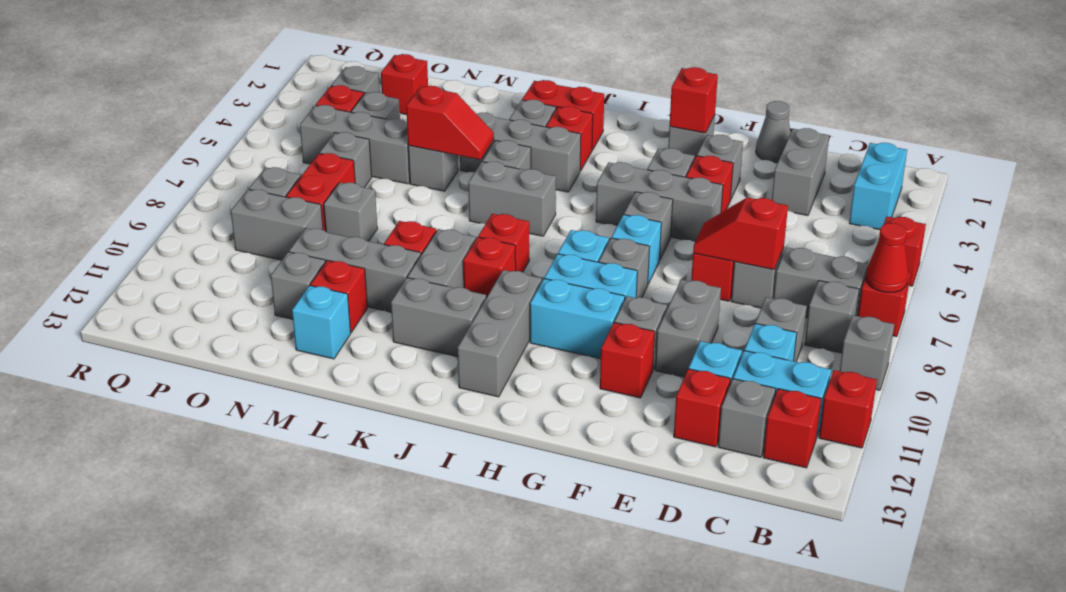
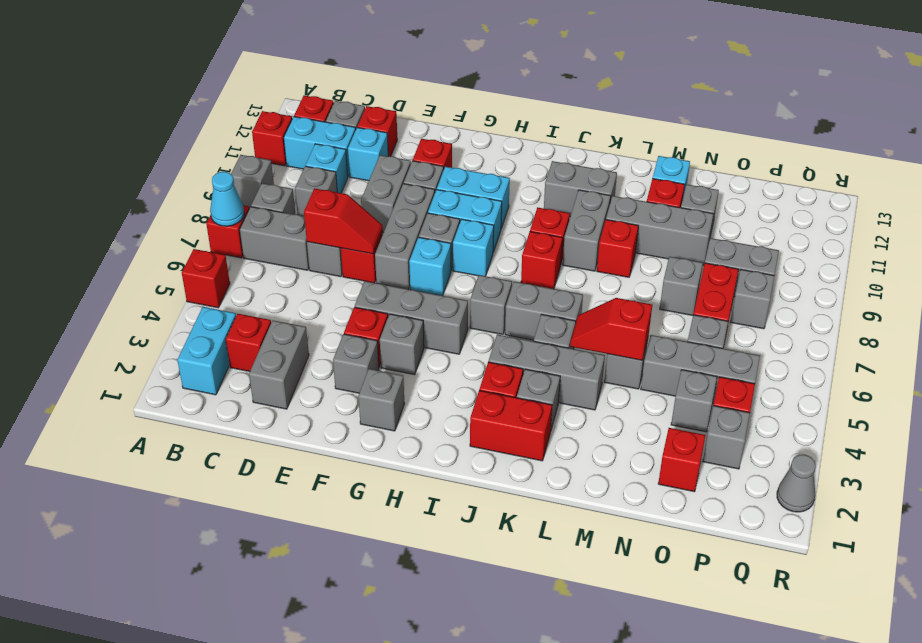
red 1x1 cone [866,223,908,293] -> cyan 1x1 cone [210,172,244,226]
grey 1x1 cone [756,101,791,163] -> grey 1x1 cone moved to [777,455,816,512]
red 1x1 brick [670,67,718,133] -> red 1x1 brick moved to [226,314,271,371]
grey 1x1 brick [624,192,673,260] -> grey 1x1 brick moved to [470,275,512,334]
grey 1x3 brick [458,270,542,397] -> grey 1x3 brick moved to [375,184,435,289]

